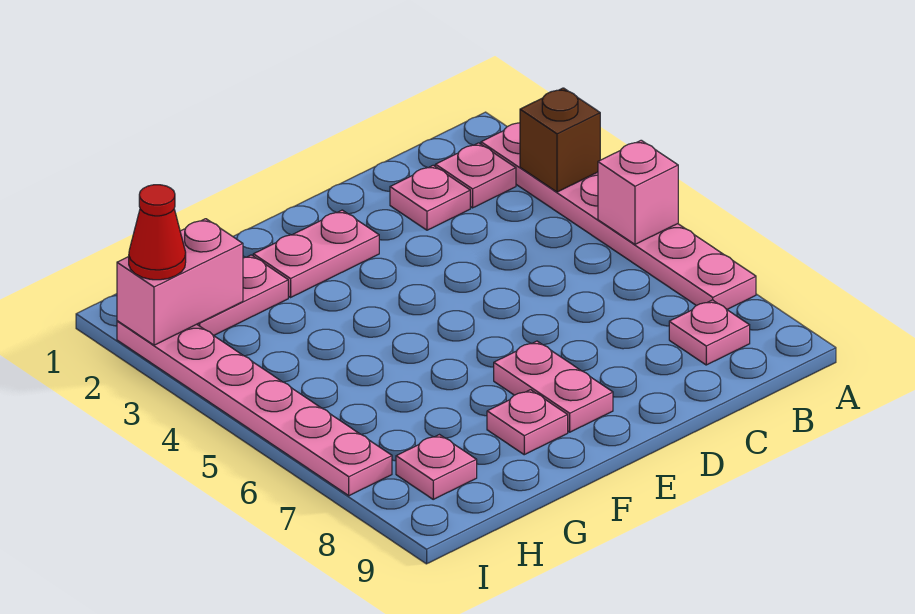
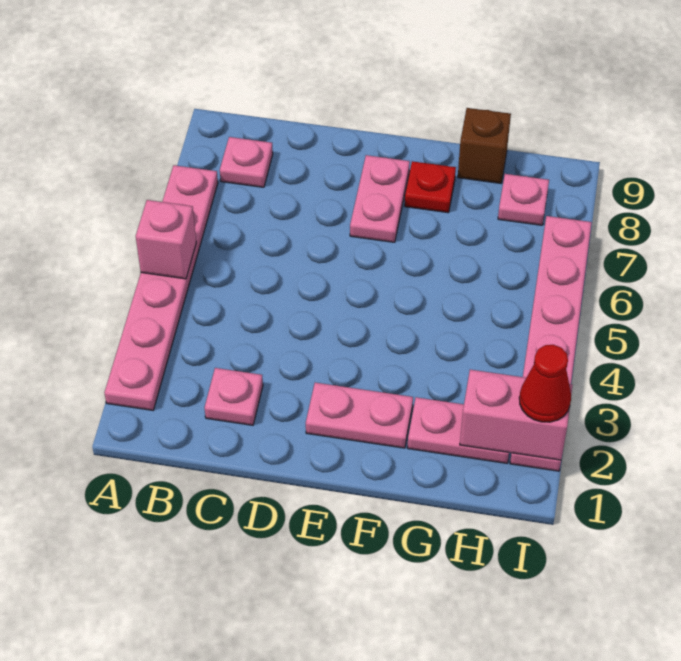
brown 1x1 brick [520,88,600,192] -> brown 1x1 brick moved to [458,108,511,183]
pink 1x1 plate [435,143,516,208] -> none
pink 1x1 plate [487,390,568,455] -> red 1x1 plate [405,161,456,213]

